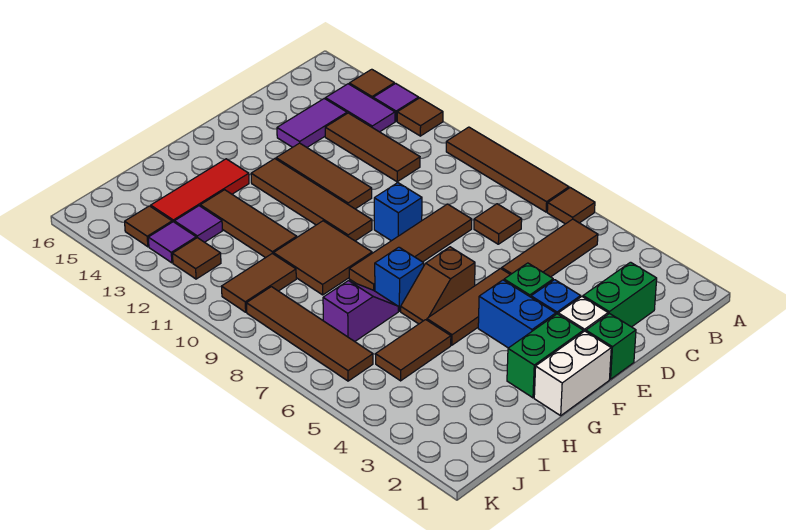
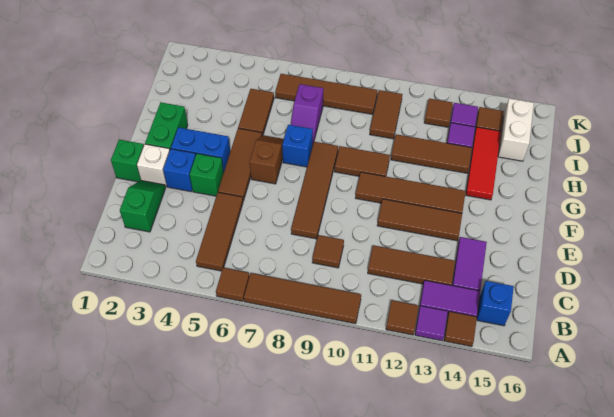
green 1x2 brick [583,262,657,327] -> green 1x2 slope [120,180,166,232]
brown 1x1 tile [474,204,522,244] -> brown 1x1 tile moved to [312,235,344,268]
blue 1x1 brick [374,183,422,241] -> blue 1x1 brick moved to [477,281,514,326]
white 1x2 brick [534,331,611,416] -> white 1x2 brick moved to [498,99,534,161]
brown 2x2 tile [274,221,372,295] -> brown 1x2 tile [334,146,390,176]

